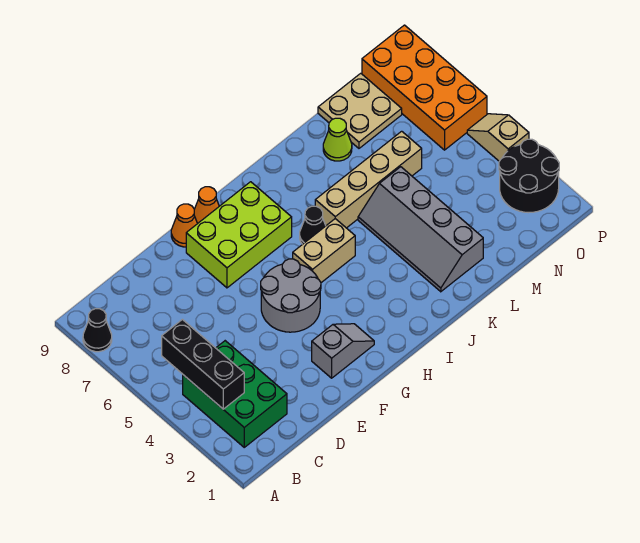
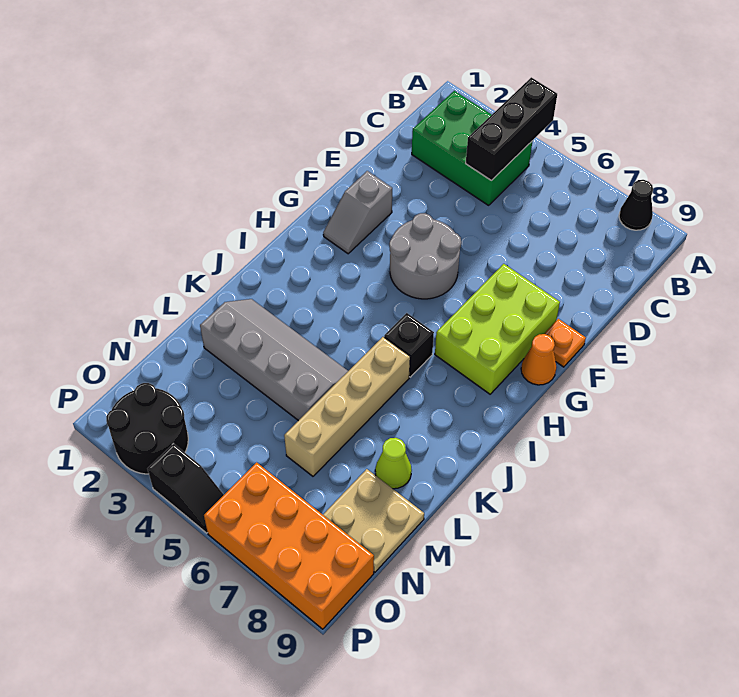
black 1x3 brick [162,320,244,409] -> black 1x3 brick turned to [466,77,557,181]
orange 1x1 cone [171,204,197,247] -> orange 1x1 plate [544,319,586,367]
tan 1x2 brick [293,219,355,283] -> none
black 1x1 cone [300,206,326,244] -> black 1x1 brick [384,313,434,377]
tan 1x2 slope [467,114,529,161] -> black 1x2 slope [147,444,224,533]

